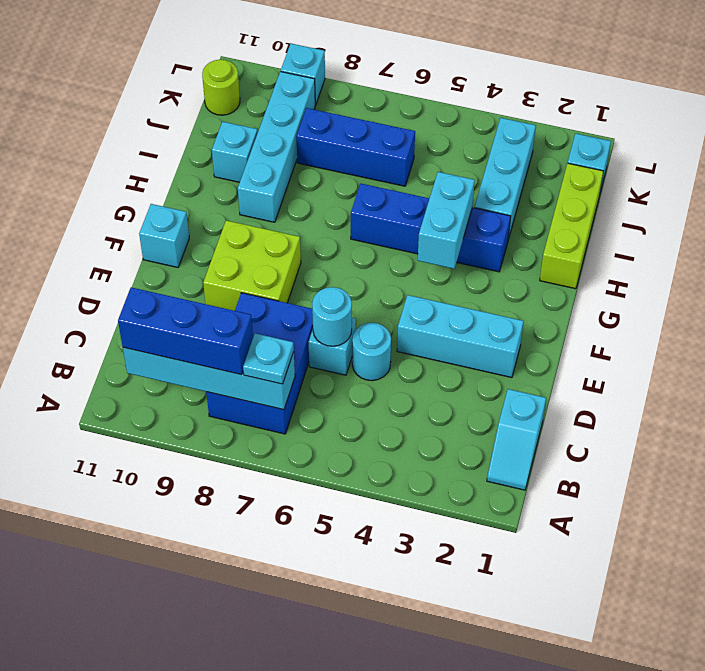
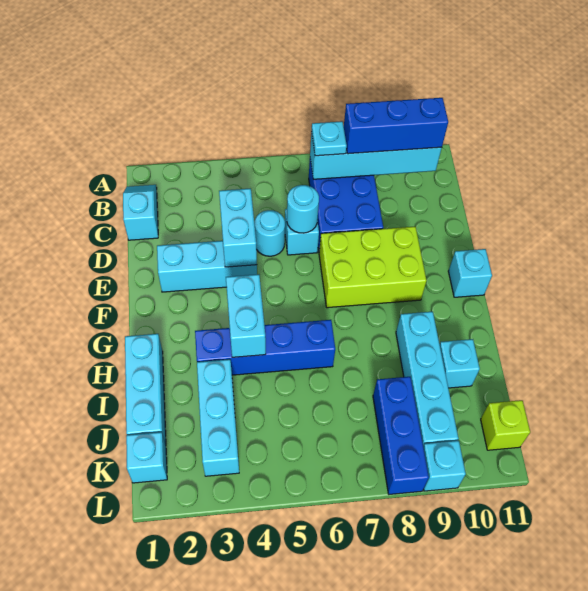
none -> cyan 1x2 brick [219,188,257,267]
lime 2x2 brick [203,220,301,311] -> lime 2x3 brick [319,226,427,308]
lime 1x3 brick [540,163,604,289] -> cyan 1x3 brick [125,334,166,445]
blue 1x3 brick [296,108,415,186] -> blue 1x3 brick turned to [373,377,429,494]
lime 1x1 round brick [202,60,240,115] -> lime 1x1 brick [481,400,530,450]

